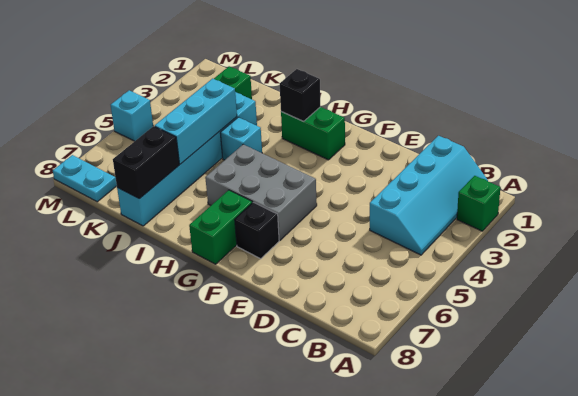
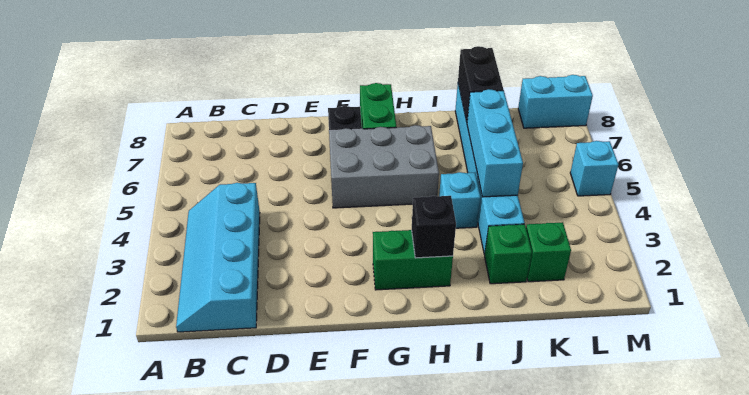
green 1x1 brick [457,176,500,231] -> green 1x1 brick moved to [484,224,532,284]
cyan 1x2 plate [53,155,117,202] -> cyan 1x2 brick [518,75,593,128]

